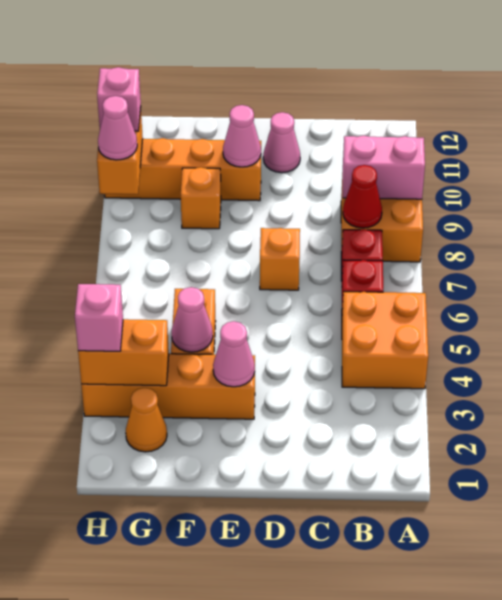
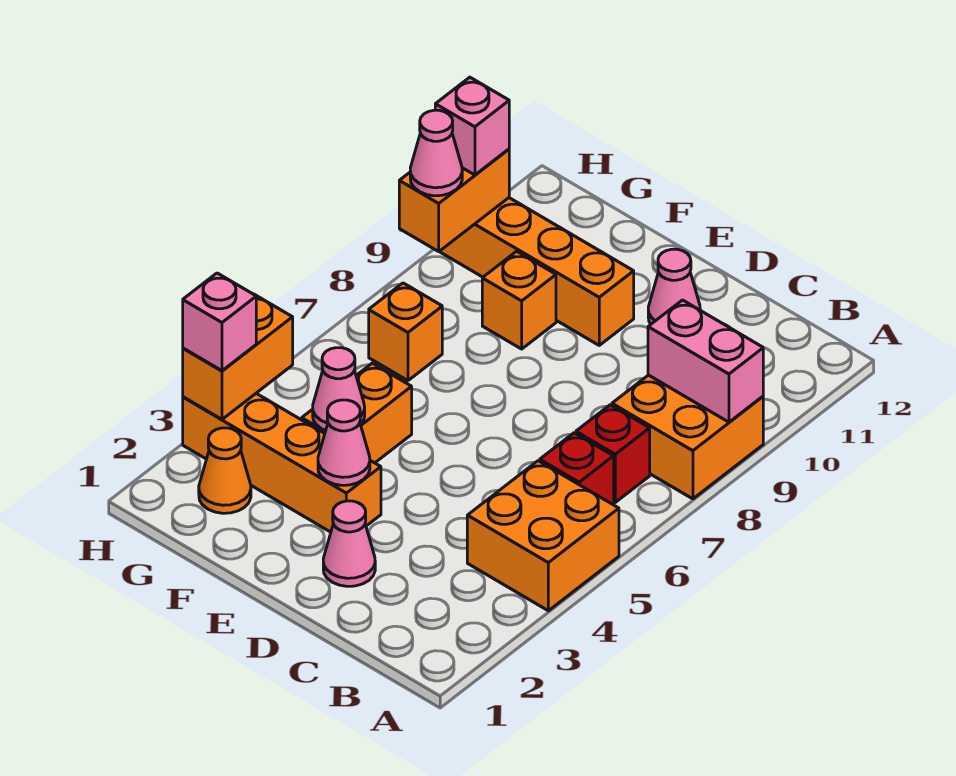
red 1x1 cone [343,165,382,228] -> none
orange 1x1 brick [260,228,300,290] -> orange 1x1 brick moved to [369,283,442,381]
pink 1x1 cone [223,105,261,167] -> pink 1x1 cone moved to [323,501,375,586]
orange 1x2 brick [78,319,169,386] -> orange 1x2 brick turned to [183,294,293,419]

